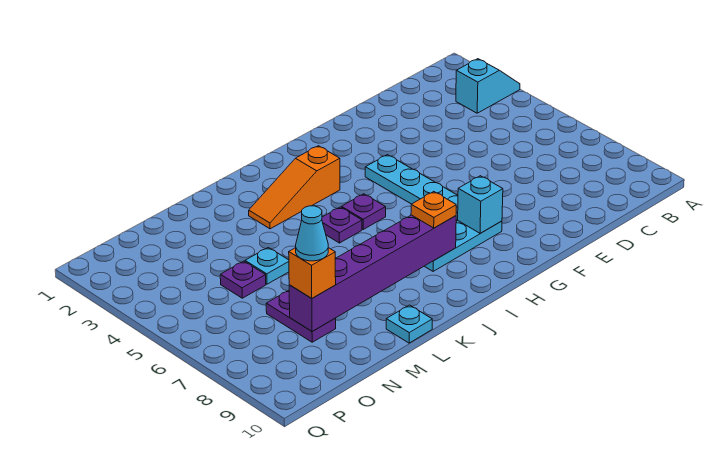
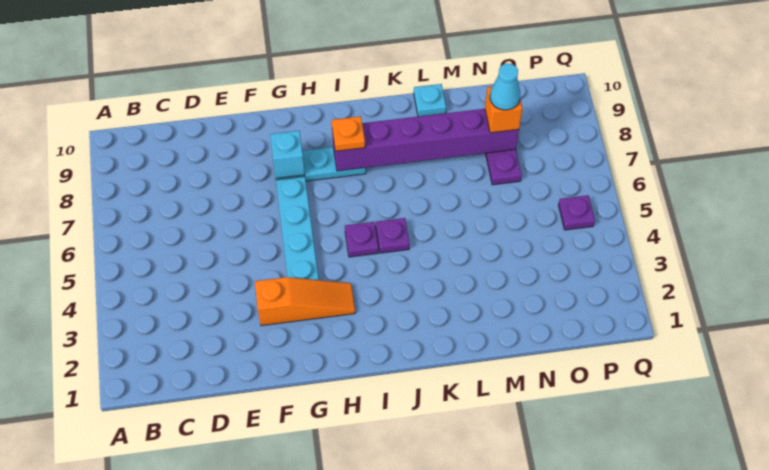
cyan 1x2 slope [456,59,520,113] -> none
orange 1x3 slope [249,146,340,229] -> orange 1x3 slope moved to [255,277,355,326]
cyan 1x1 plate [245,247,289,284] -> none
purple 1x1 plate [220,261,266,298] -> purple 1x1 plate moved to [558,195,595,230]

